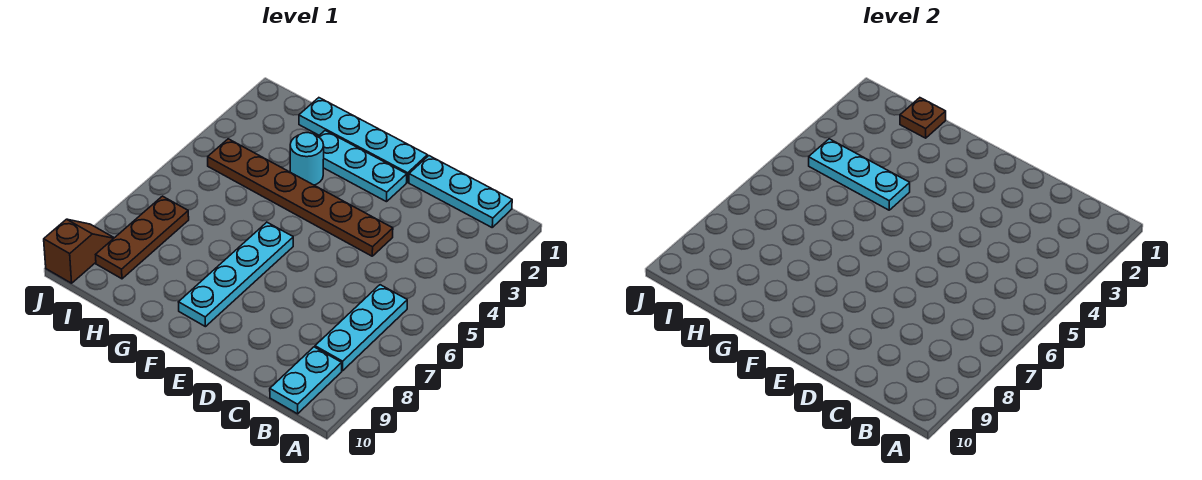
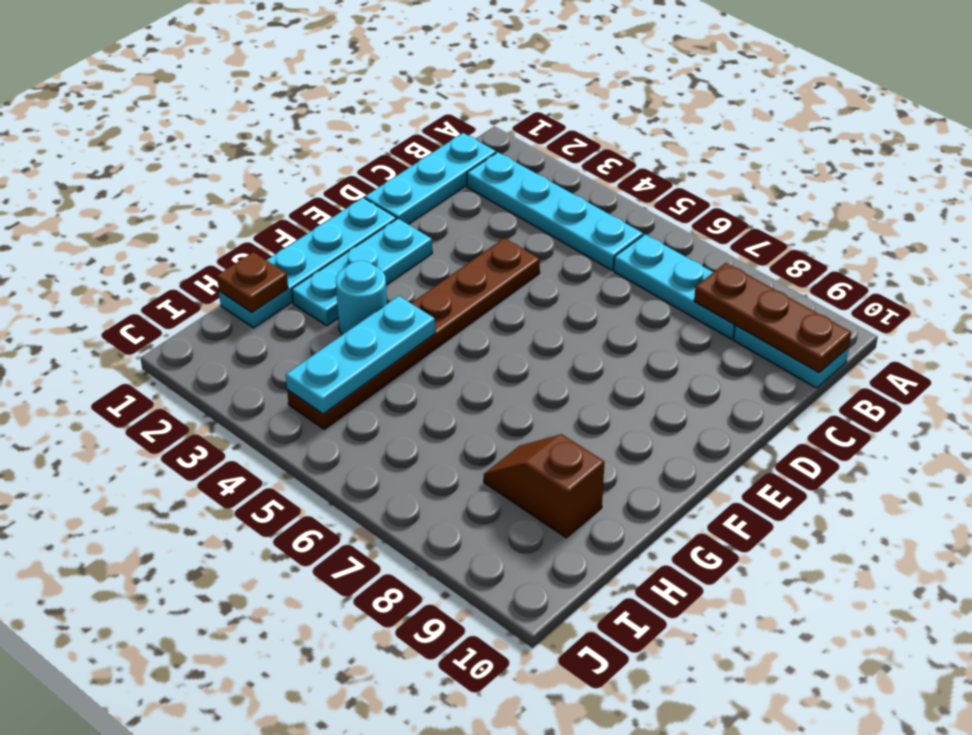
cyan 1x4 plate [179,222,293,327] -> cyan 1x4 plate moved to [467,152,643,270]
brown 1x3 plate [96,196,189,279] -> brown 1x3 plate moved to [694,263,851,372]
brown 1x2 slope [44,219,114,283] -> brown 1x2 slope moved to [484,434,605,538]

